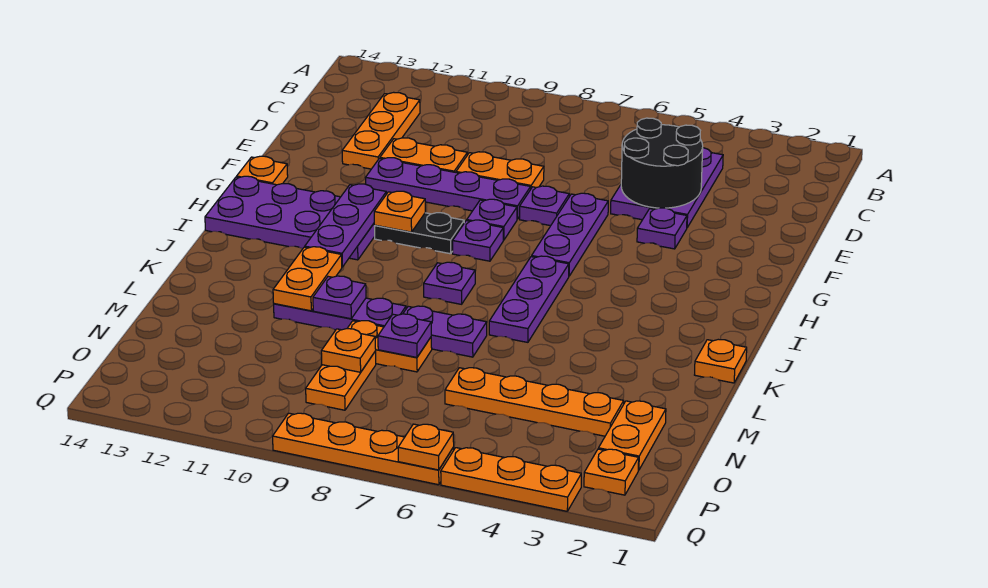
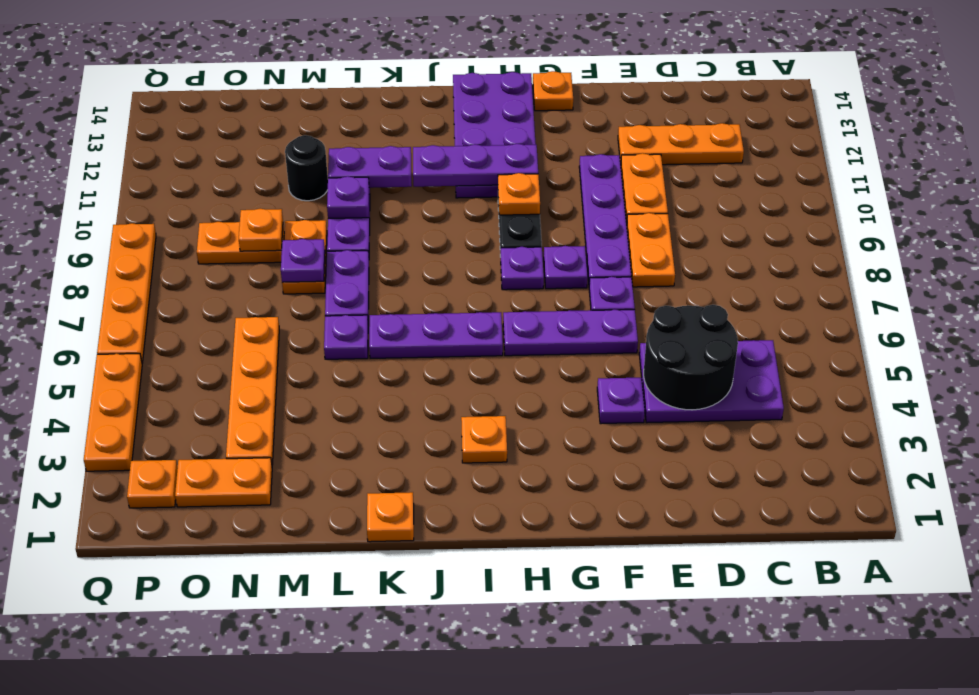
purple 1x1 plate [424,262,475,304] -> purple 1x1 plate moved to [324,315,368,359]
orange 1x2 plate [273,247,342,311] -> purple 1x2 plate [328,146,412,188]
none -> black 1x1 round brick [285,135,328,201]
orange 1x1 plate [398,424,454,470] -> orange 1x1 plate moved to [461,416,507,463]

